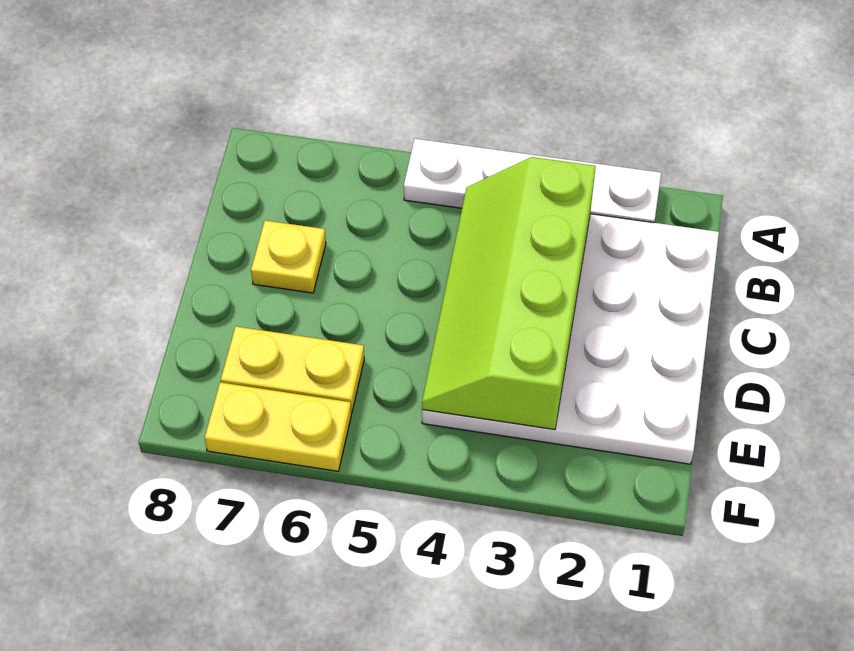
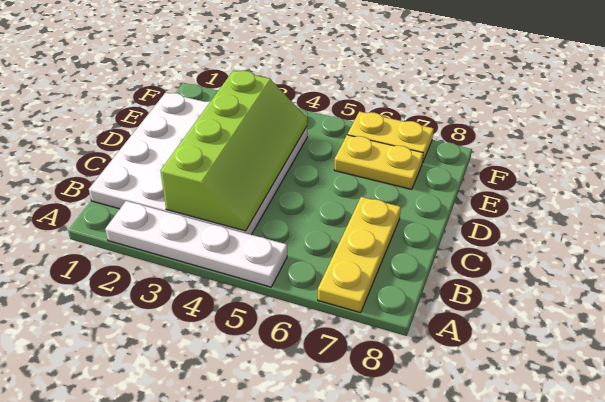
yellow 1x1 plate [251,220,326,293] -> yellow 1x3 plate [318,197,401,313]

